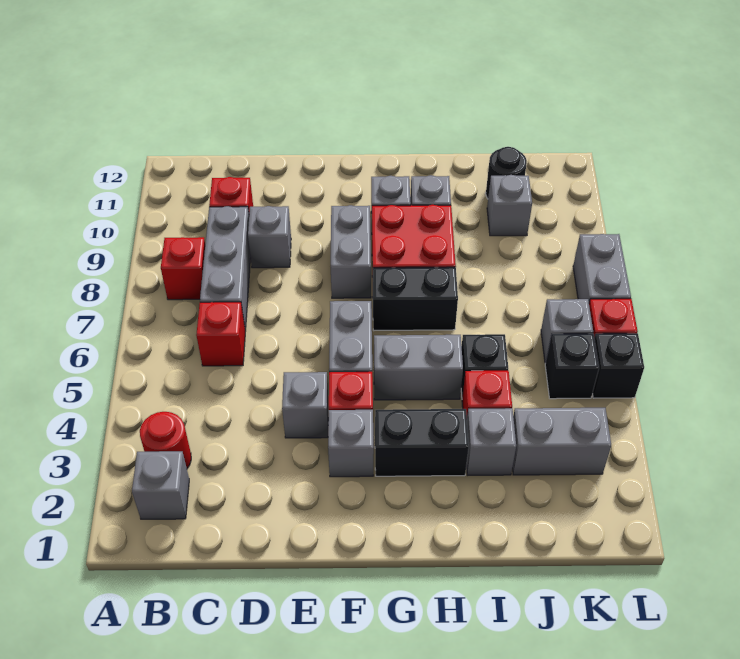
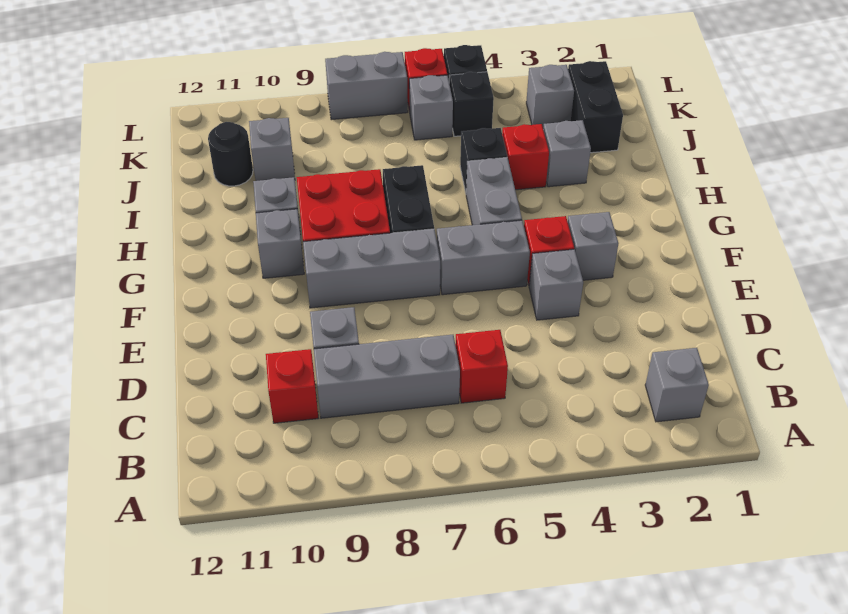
red 1x1 round brick [140,412,191,468] -> none
red 1x1 brick [161,237,205,300] -> none
grey 1x2 brick [331,205,371,298] -> grey 1x3 brick [303,229,440,308]
black 1x2 brick [375,409,469,476] -> black 1x2 brick moved to [568,61,623,153]
grey 1x2 brick [512,408,611,475] -> grey 1x1 brick [526,65,574,127]

